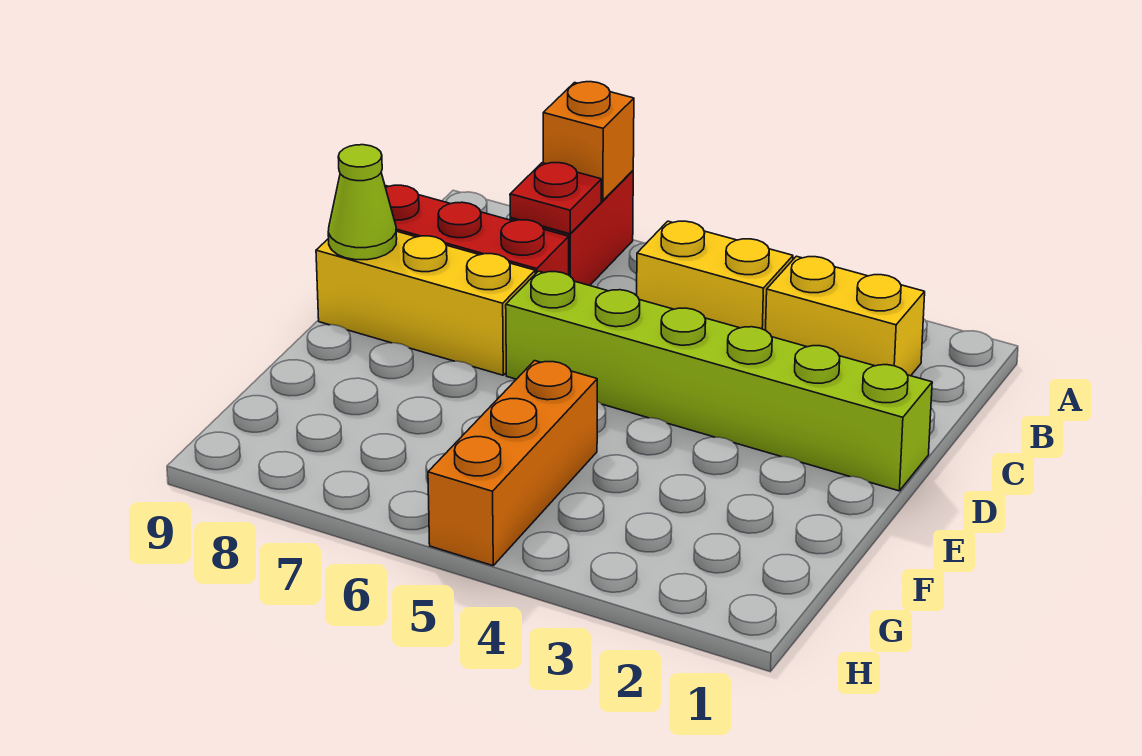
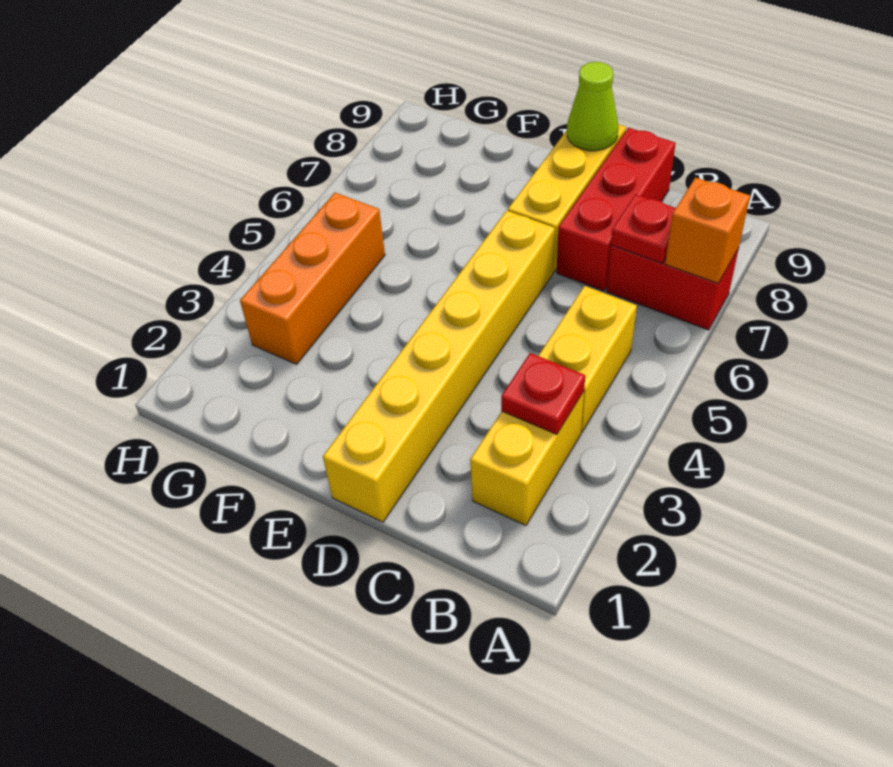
none -> red 1x1 plate [501,353,585,434]
lime 1x6 brick [506,271,932,491] -> yellow 1x6 brick [323,211,555,522]
orange 1x3 brick [428,361,597,566] -> orange 1x3 brick turned to [240,193,385,364]

